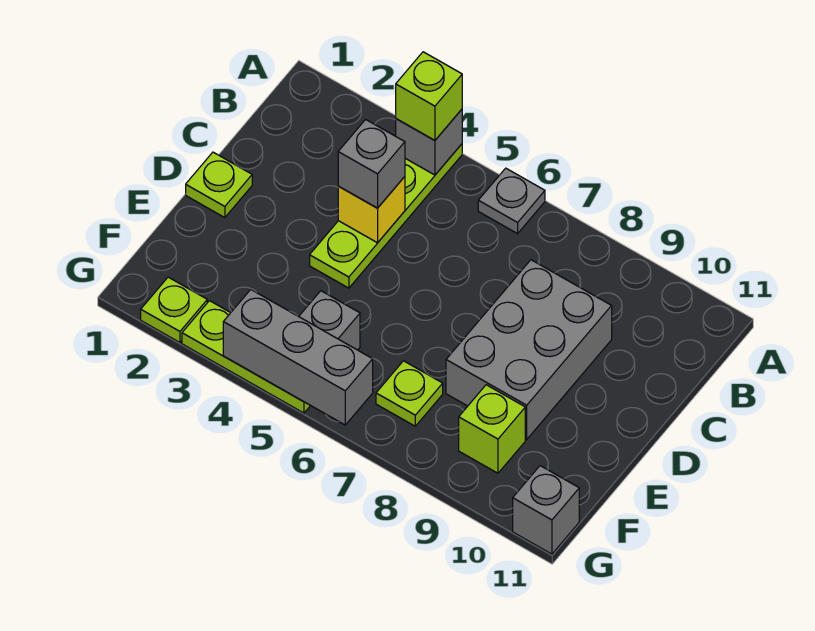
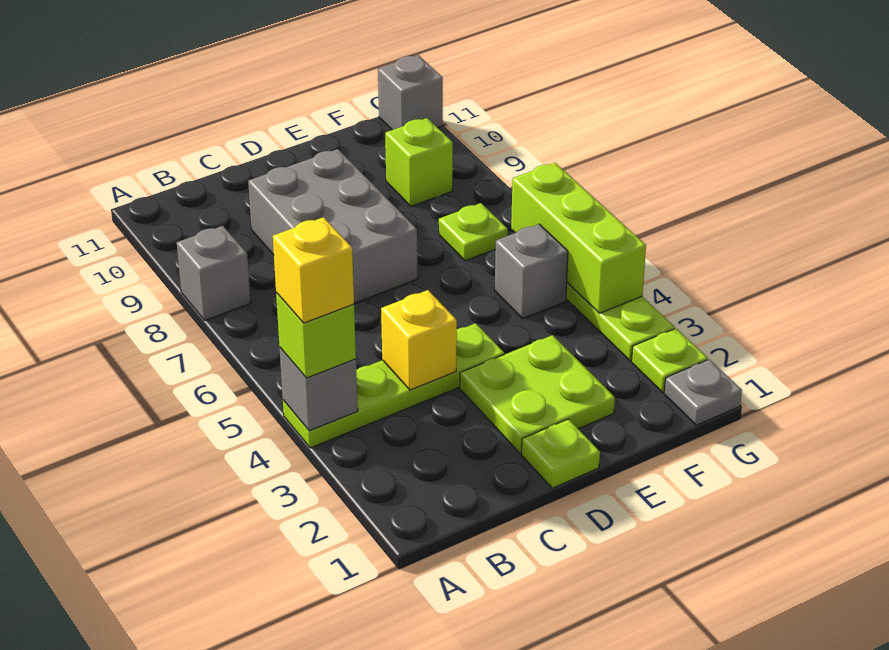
none -> yellow 1x1 brick [273,217,354,323]
grey 1x1 plate [478,168,545,234] -> grey 1x1 plate moved to [664,359,742,425]
grey 1x1 brick [338,119,405,208] -> grey 1x1 brick moved to [177,226,251,320]
grey 2x3 brick [446,260,612,439] -> grey 2x3 brick turned to [248,149,418,303]
none -> lime 2x2 plate [460,335,615,453]
grey 1x3 brick [223,290,373,425] -> lime 1x3 brick [511,163,646,313]

